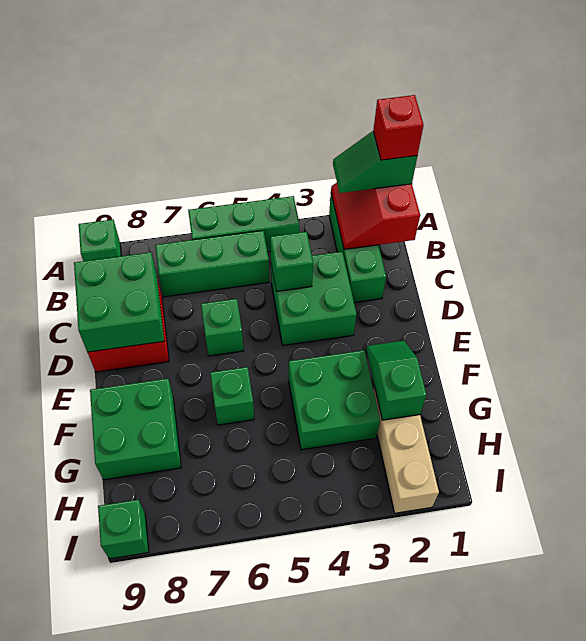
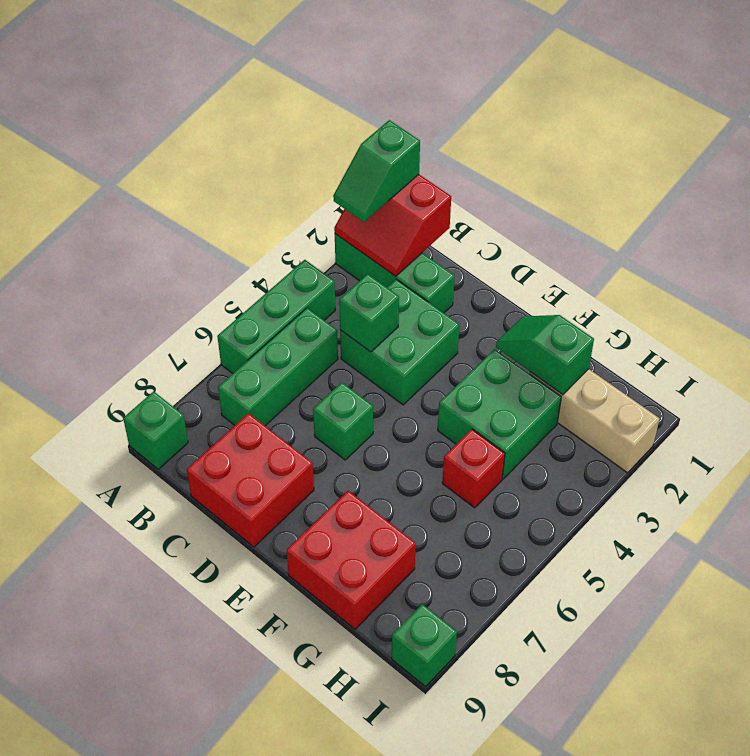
red 1x1 brick [373,95,424,160] -> red 1x1 brick moved to [442,429,505,508]
green 2x2 brick [74,252,164,352] -> none
green 1x1 brick [210,367,254,425] -> none
green 2x2 brick [90,379,181,480] -> red 2x2 brick [286,491,416,629]

